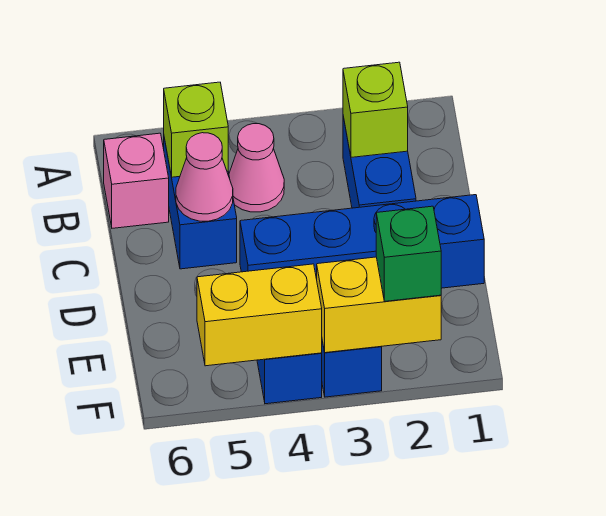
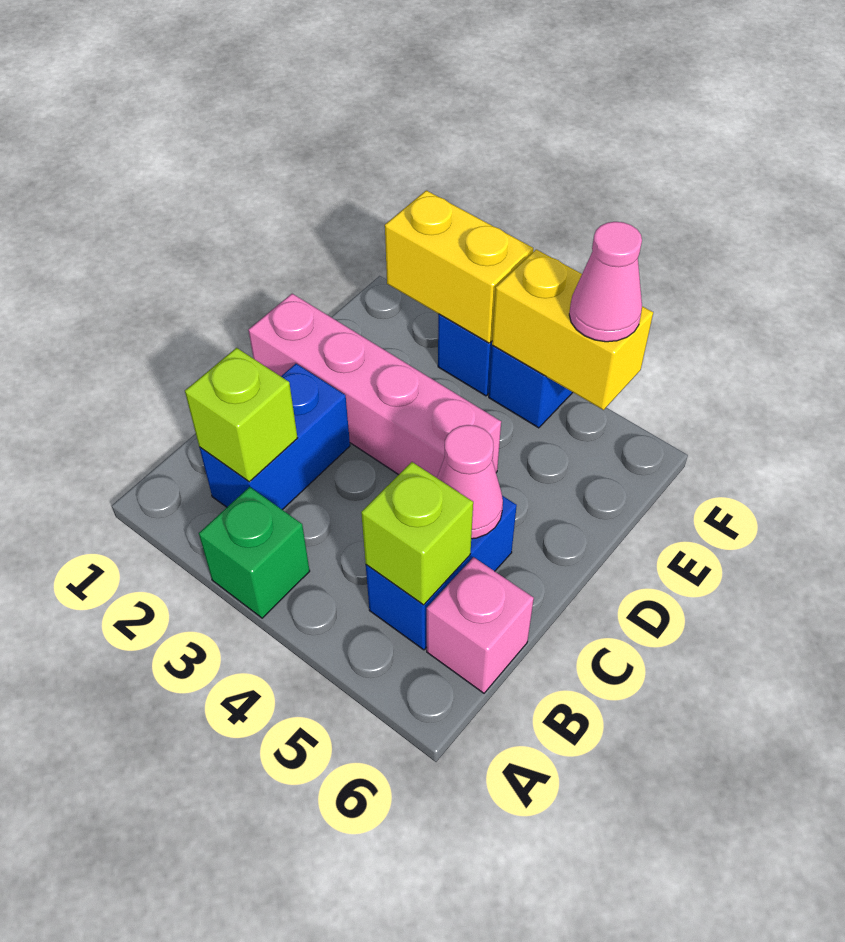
pink 1x1 cone [229,124,284,212] -> pink 1x1 cone moved to [569,222,642,342]
blue 1x4 brick [240,195,484,288] -> pink 1x4 brick [248,294,501,478]
green 1x1 brick [376,206,441,301] -> green 1x1 brick moved to [199,487,310,618]

